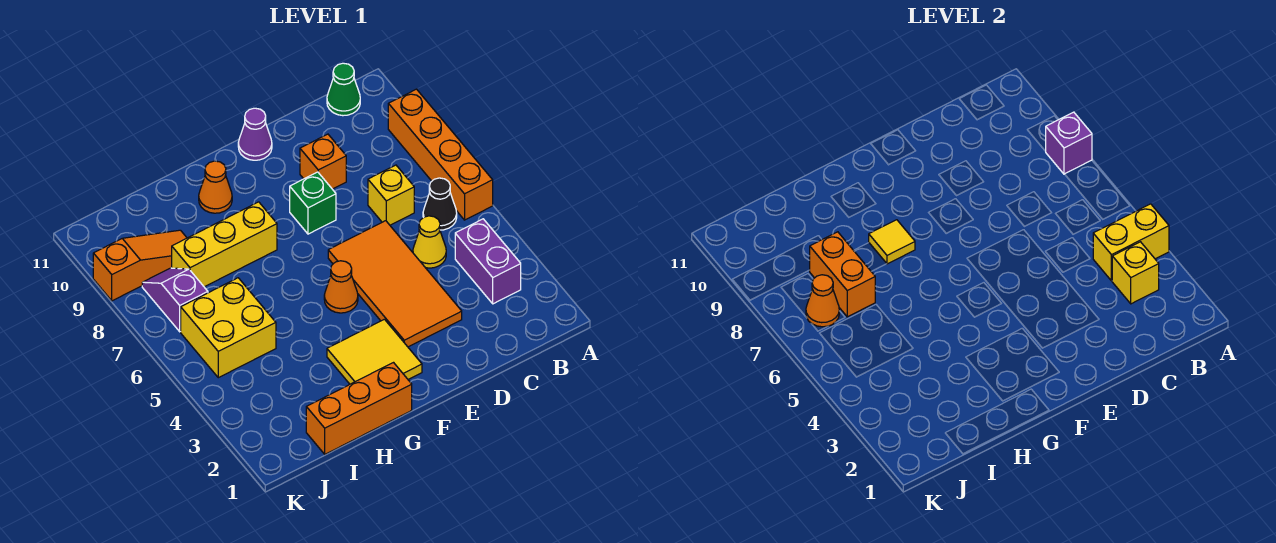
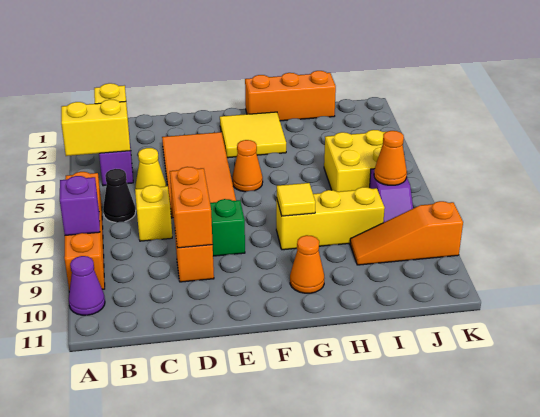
green 1x1 cone [327,63,360,116] -> none
purple 1x1 cone [238,108,272,160] -> purple 1x1 cone moved to [69,256,105,315]
orange 1x2 brick [810,232,875,317] -> orange 1x2 brick moved to [170,167,213,248]

